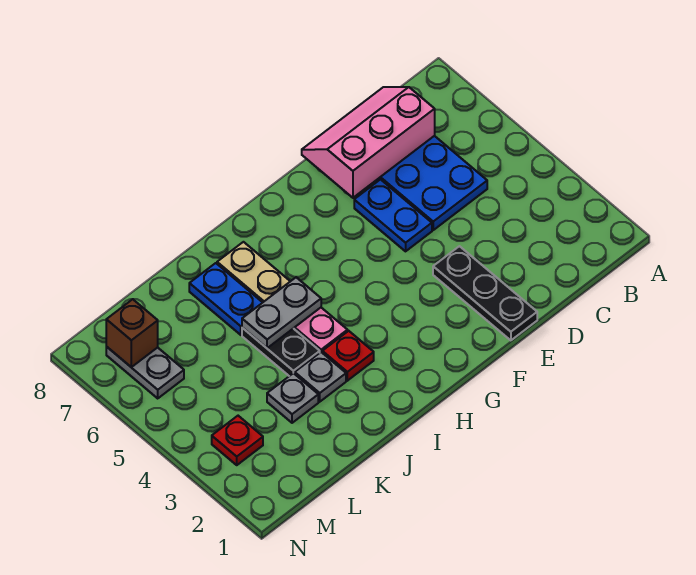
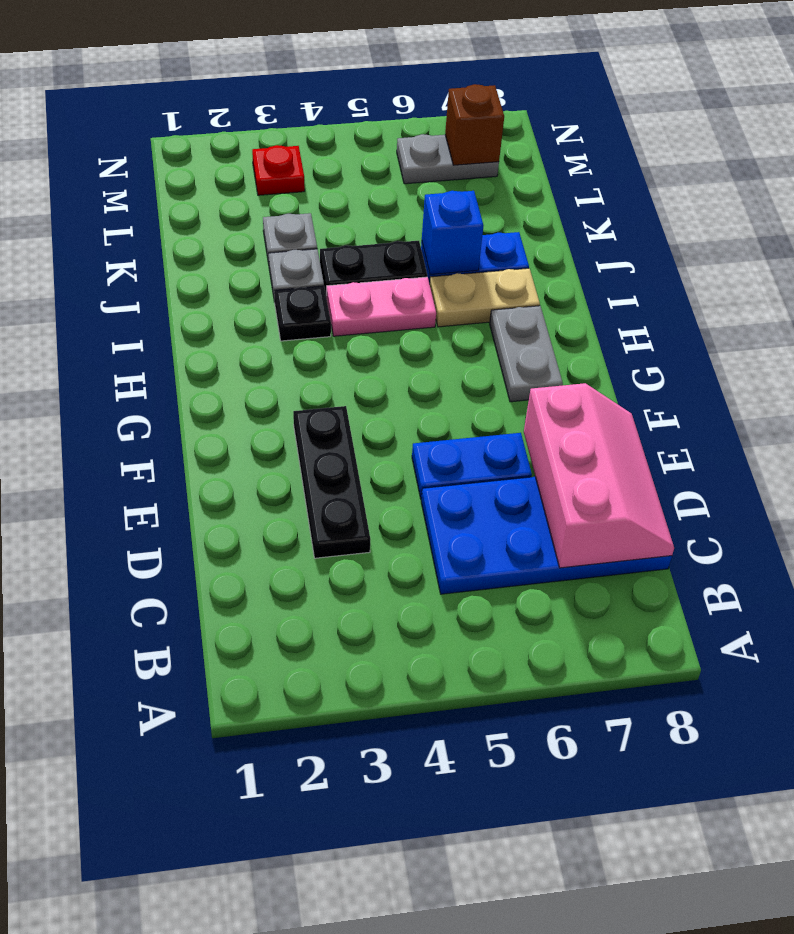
black 1x3 plate [433,246,537,340] -> black 1x3 plate turned to [293,406,370,558]
red 1x1 plate [322,331,374,381] -> black 1x1 plate [274,286,331,341]
grey 1x2 plate [242,277,321,348] -> grey 1x2 plate moved to [490,306,563,402]
none -> blue 1x1 brick [422,191,484,275]

